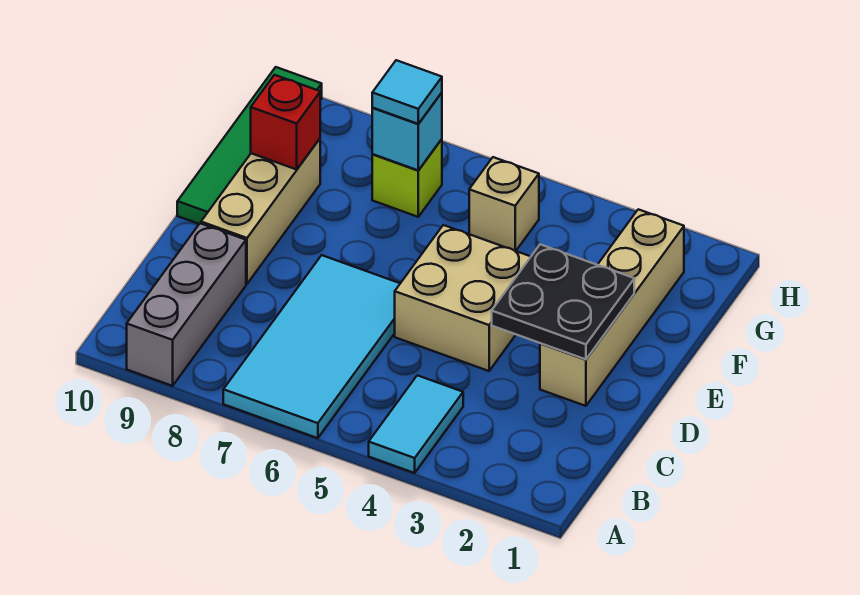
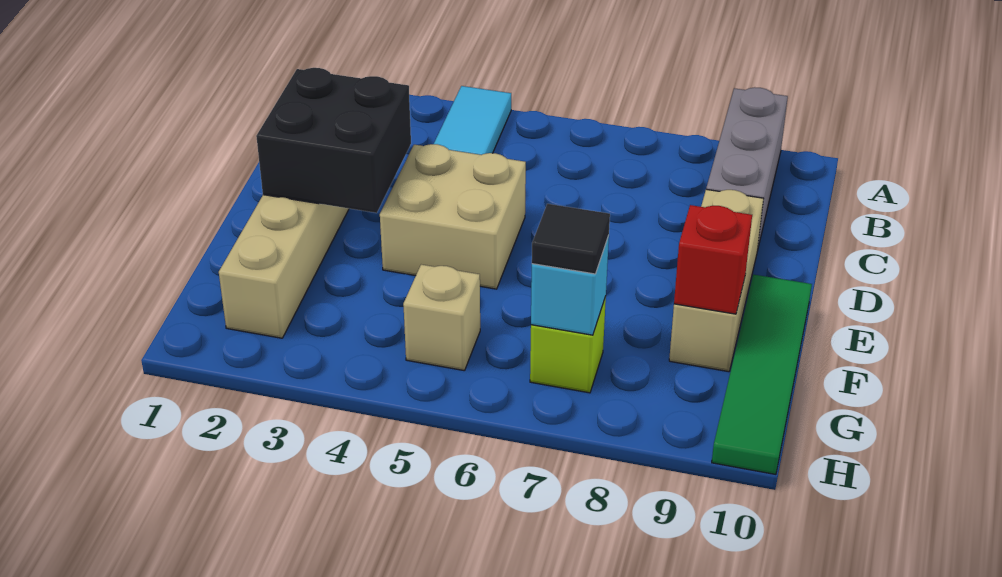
cyan 2x4 tile [223,255,400,438] -> none
black 2x2 plate [492,244,634,359] -> black 2x2 brick [256,68,411,213]
cyan 1x1 tile [372,60,442,124] -> black 1x1 tile [532,204,610,274]

